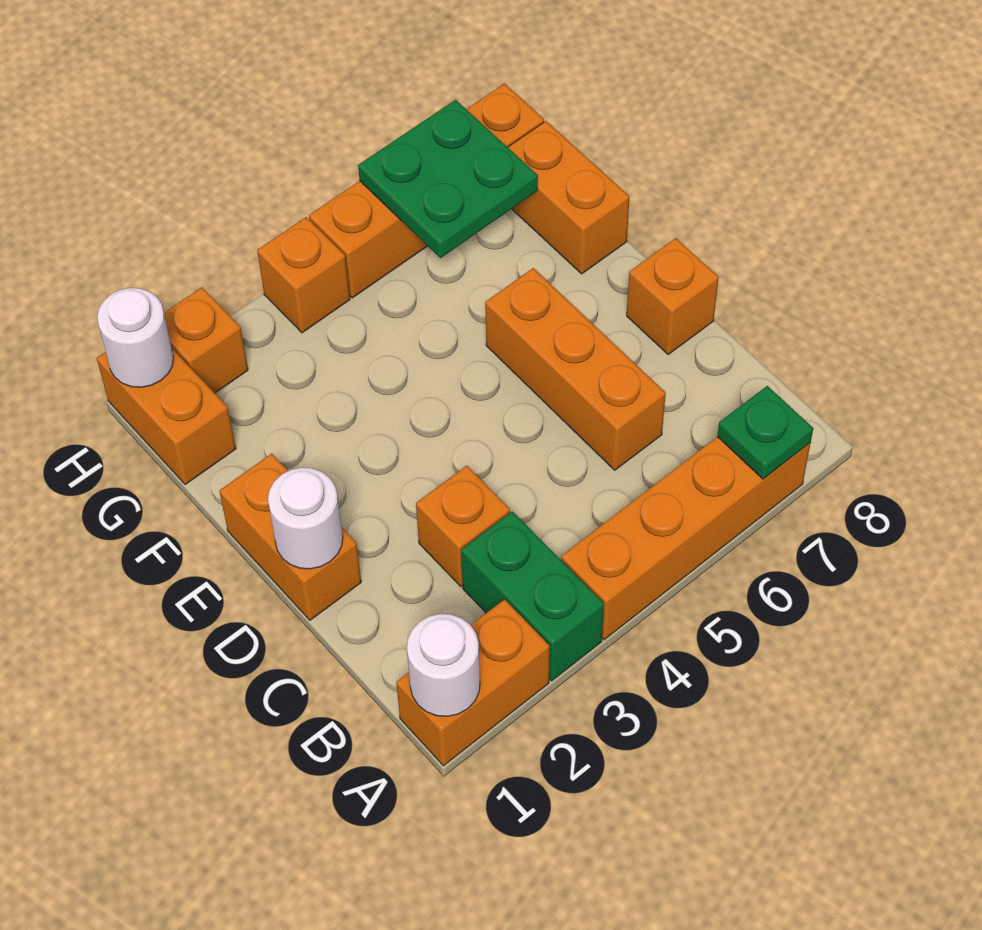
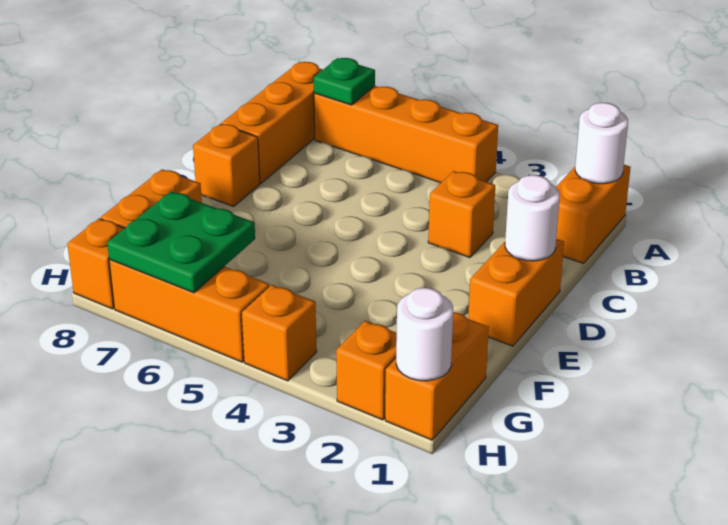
orange 1x2 brick [396,599,550,766] -> orange 1x2 brick turned to [556,165,631,264]
green 1x2 brick [461,511,604,681] -> none
orange 1x3 brick [485,268,666,470] -> orange 1x3 brick moved to [221,62,323,183]

